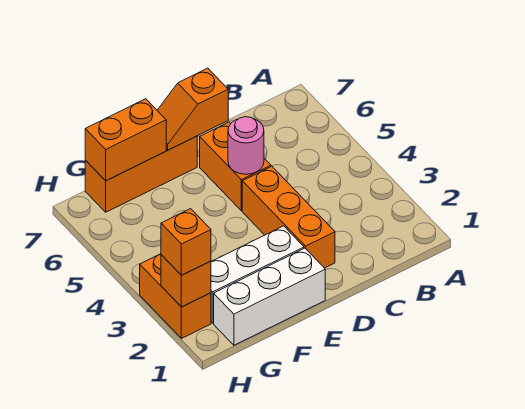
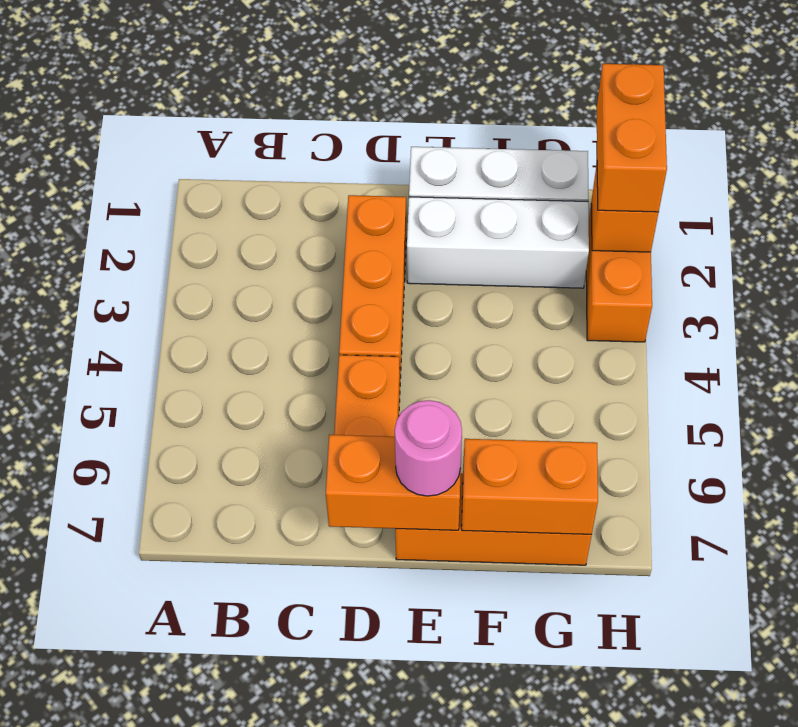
pink 1x1 round brick [228,117,264,174] -> pink 1x1 round brick moved to [395,400,462,496]
orange 1x2 slope [157,68,228,150] -> orange 1x2 brick [326,435,461,530]
orange 1x1 brick [161,209,211,275] -> orange 1x2 brick [597,64,667,212]

